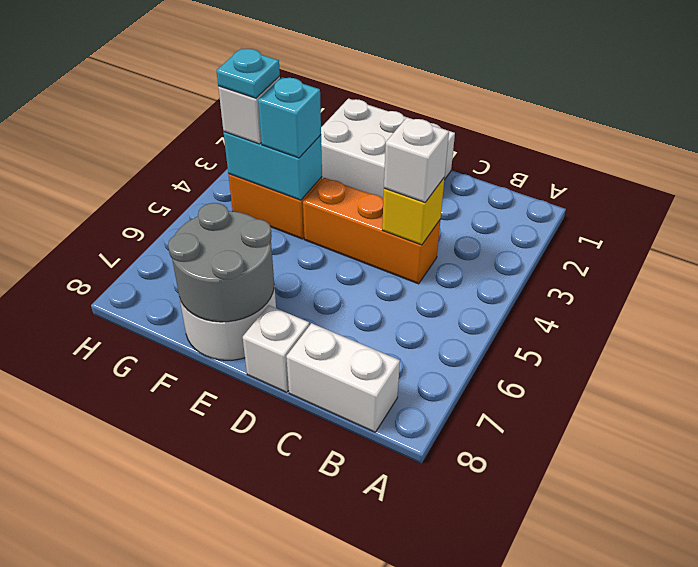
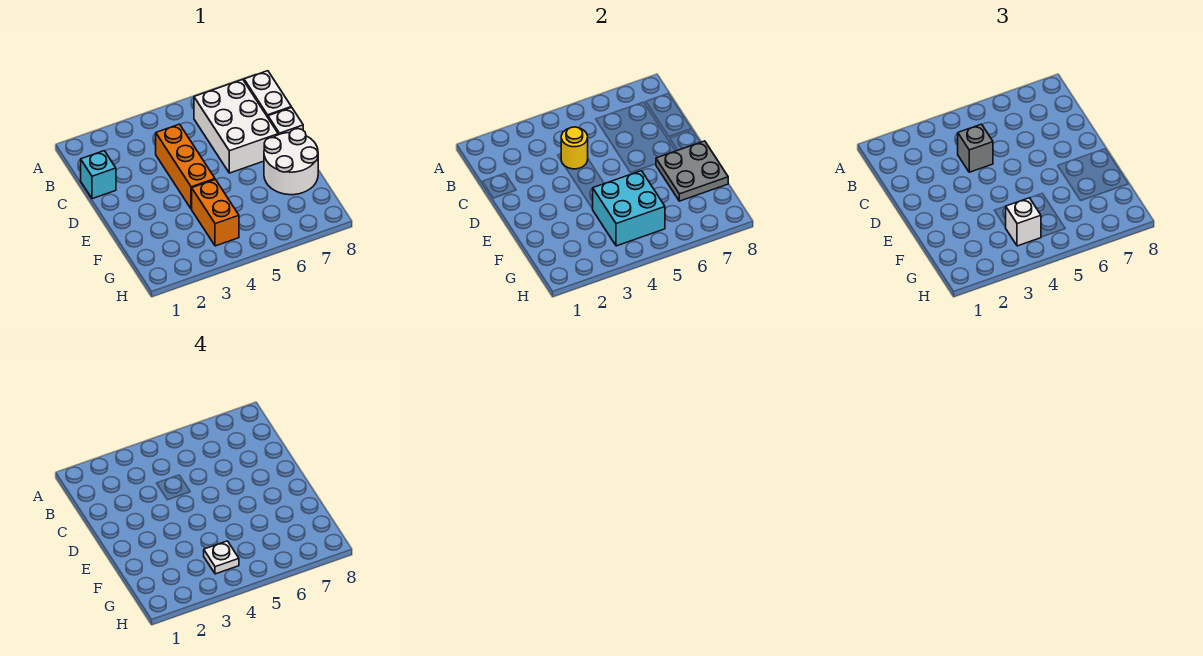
yellow 1x1 brick [382,177,445,245] -> yellow 1x1 round brick [561,127,588,169]
white 1x1 brick [384,117,449,202] -> grey 1x1 brick [958,124,993,172]
white 2x3 brick [321,98,455,198] -> white 2x3 brick moved to [194,80,278,173]
grey 2x2 round brick [168,203,274,322] -> grey 2x2 plate [656,141,728,201]
cyan 1x2 brick [224,132,322,200] -> cyan 2x2 brick [593,171,665,246]
cyan 1x1 brick [258,77,321,158] -> cyan 1x1 brick moved to [81,151,116,199]
cyan 1x1 plate [216,48,280,98] -> white 1x1 plate [204,541,239,574]

